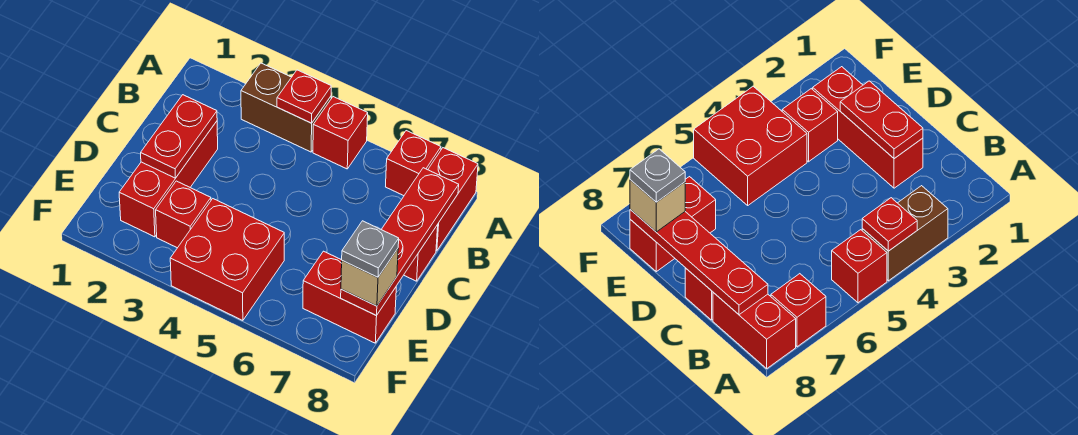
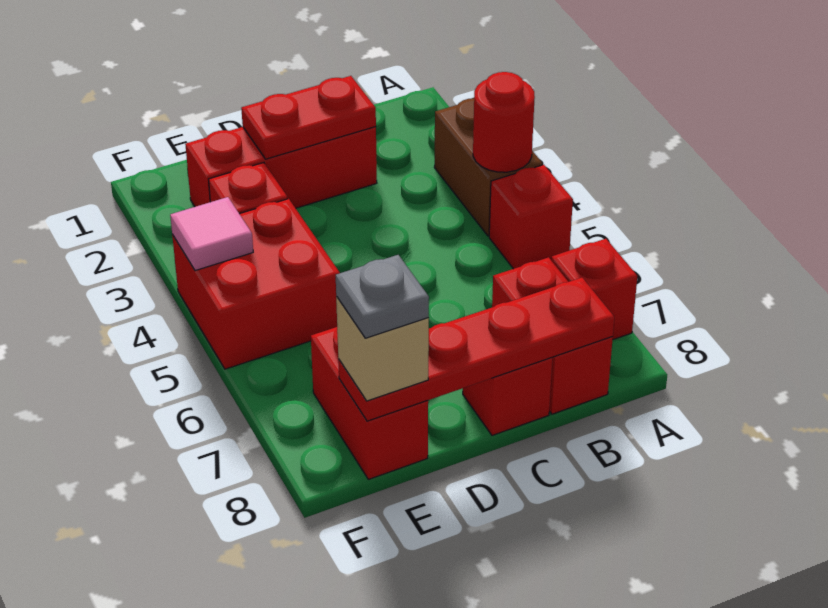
red 1x1 plate [277,70,331,123] -> red 1x1 round brick [473,72,535,172]
red 1x2 brick [428,148,478,251] -> red 1x2 brick turned to [492,257,613,414]
none -> pink 1x1 tile [170,197,253,271]

